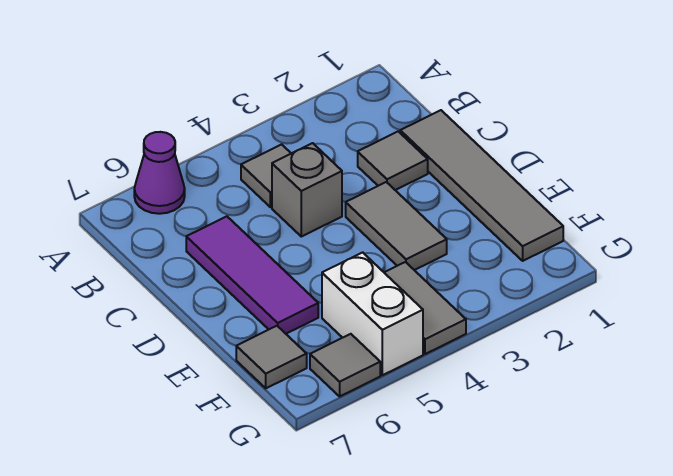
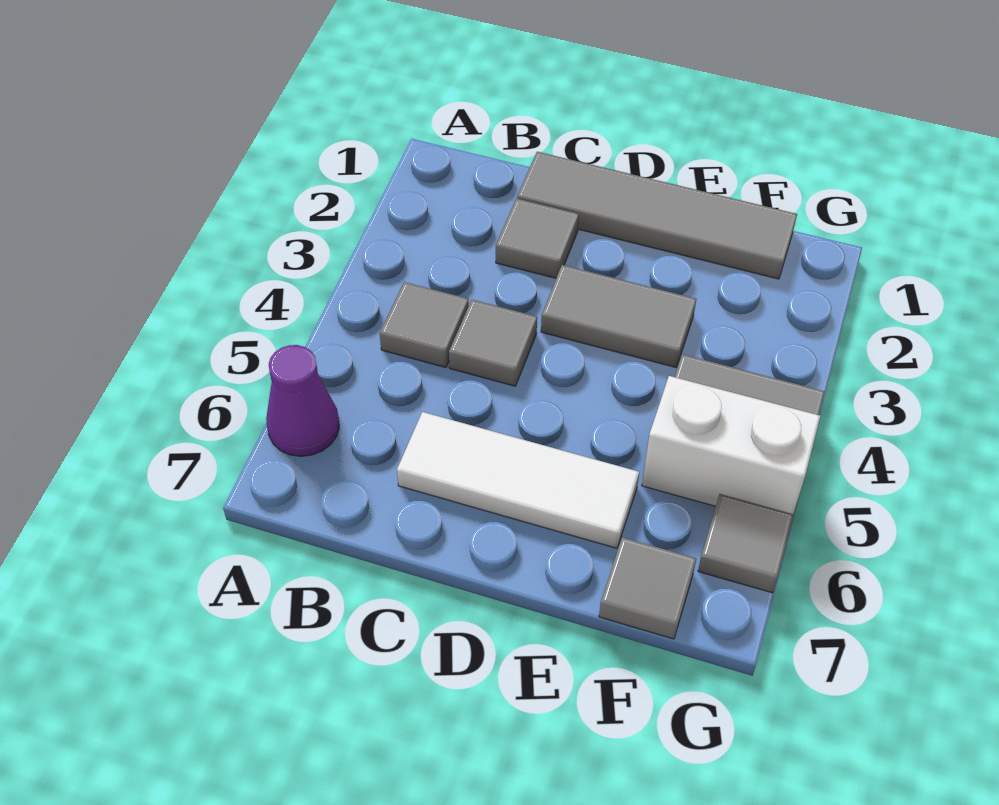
grey 1x1 brick [272,143,342,237] -> grey 1x1 tile [449,300,537,386]
purple 1x3 tile [186,216,318,334] -> white 1x3 tile [397,412,639,548]

